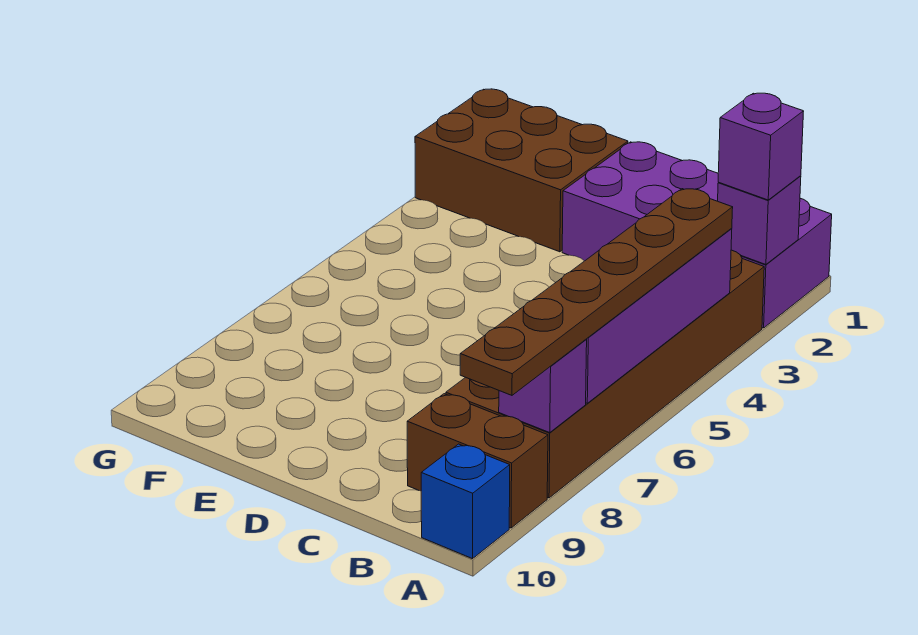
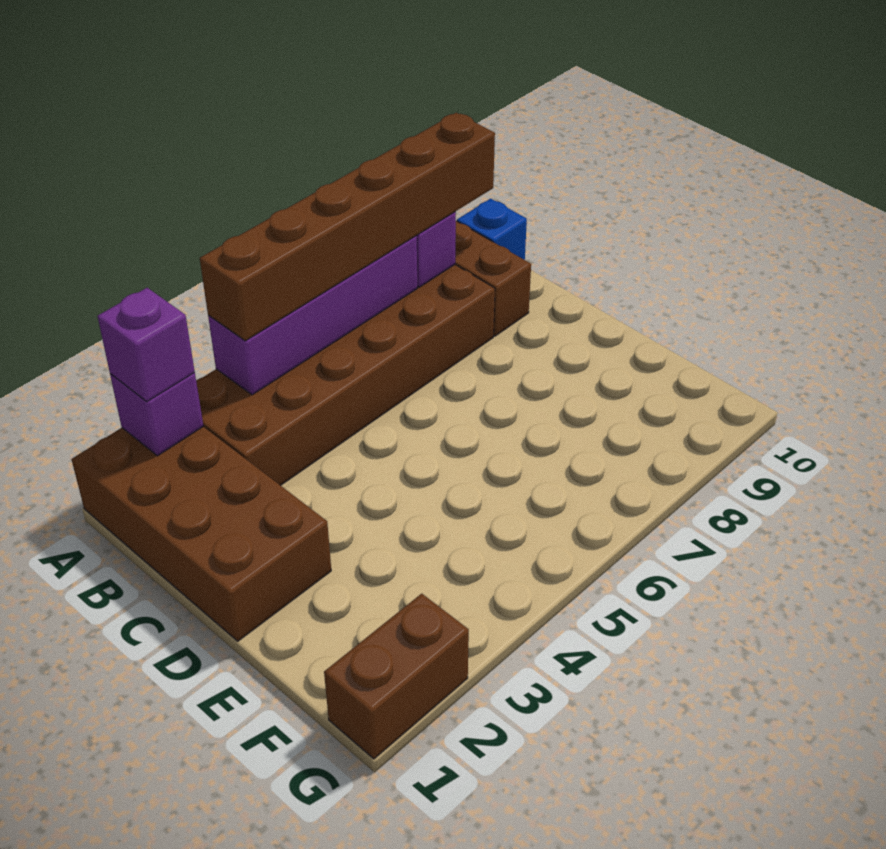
purple 2x4 brick [562,142,832,328] -> brown 2x4 brick [72,427,331,641]
brown 1x6 plate [460,189,733,395] -> brown 1x6 brick [200,113,495,341]
brown 2x3 brick [415,89,628,252] -> brown 1x2 brick [324,594,469,759]

